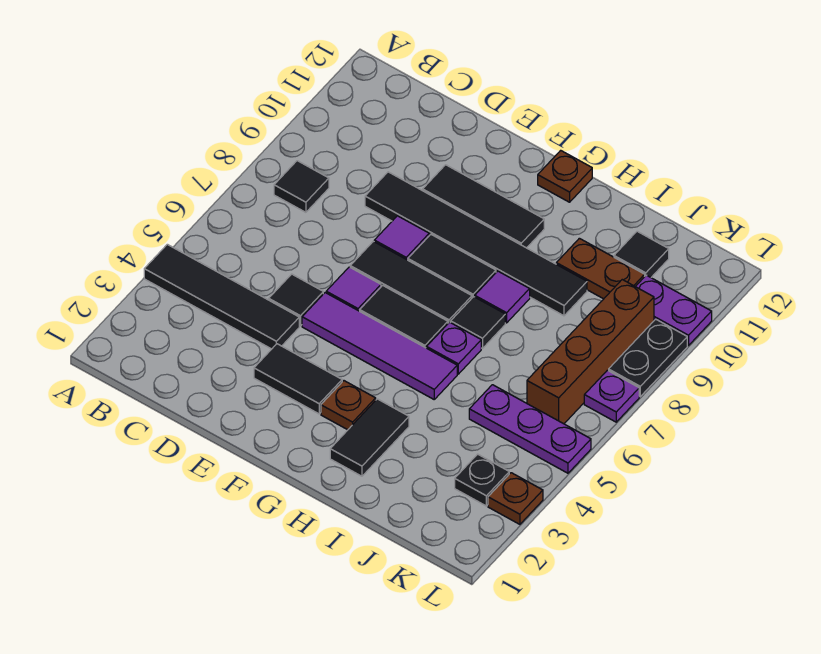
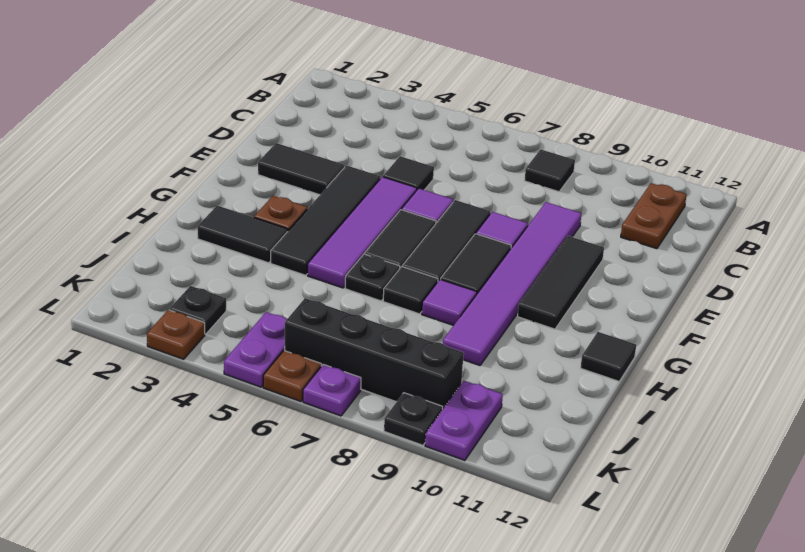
black 1x4 tile [144,244,299,349] -> black 1x4 tile moved to [271,165,380,275]
black 1x6 tile [365,172,587,316] -> purple 1x6 tile [443,202,581,365]
black 1x2 tile [254,344,342,414] -> black 1x2 tile turned to [258,143,345,195]
brown 1x1 plate [538,150,592,202] -> brown 1x1 plate moved to [263,351,321,401]
purple 1x1 plate [427,322,481,374] -> black 1x1 plate [345,254,400,301]
brown 1x2 plate [556,238,645,299] -> brown 1x2 plate moved to [621,183,687,249]
purple 1x3 plate [469,385,591,473] -> purple 1x2 plate [224,312,287,387]
black 1x1 tile [614,231,669,277] -> black 1x1 tile moved to [581,332,636,381]
brown 1x4 brick [527,280,654,424] -> black 1x4 brick [285,298,464,410]
black 1x2 plate [609,319,687,396] -> black 1x1 plate [384,393,443,445]

